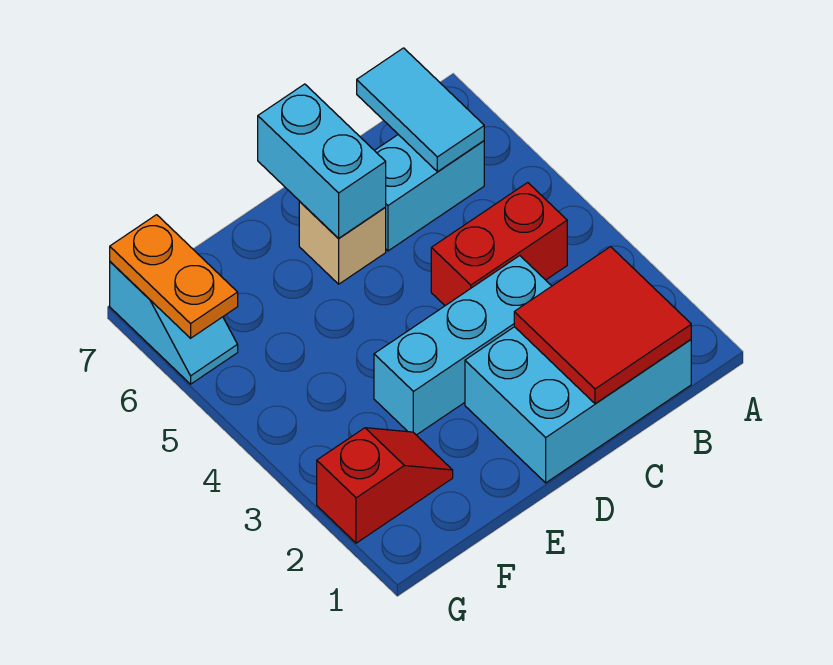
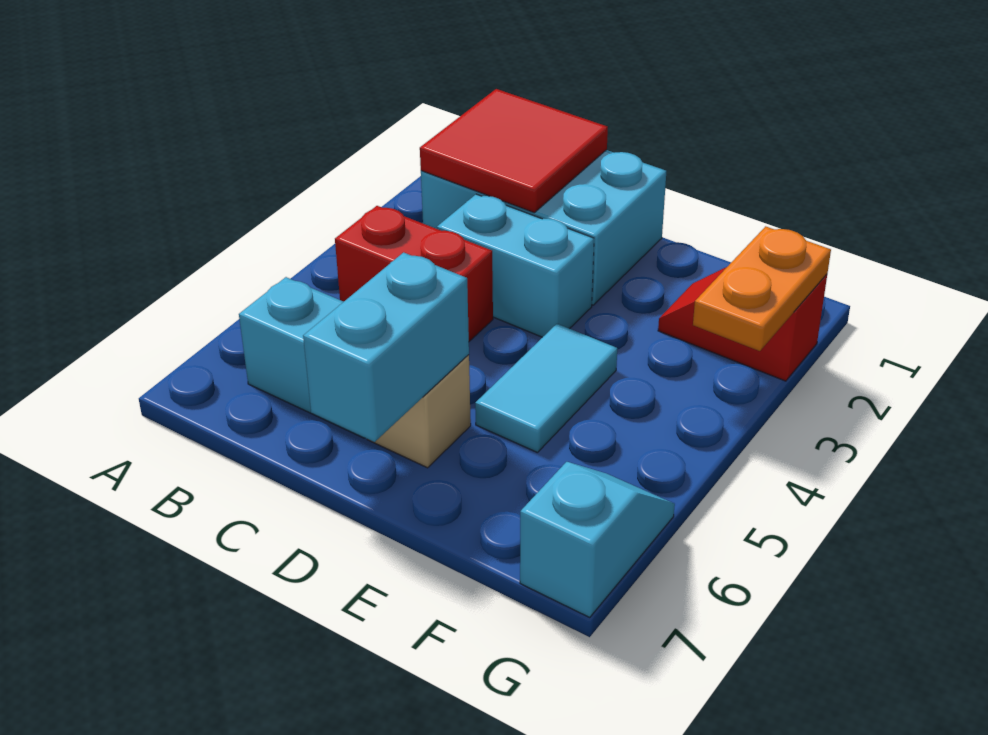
cyan 1x2 tile [357,48,484,172] -> cyan 1x2 tile moved to [475,324,617,453]
cyan 1x3 brick [374,256,551,435] -> cyan 1x2 brick [437,194,594,337]
orange 1x2 plate [110,215,238,338] -> orange 1x2 plate moved to [693,226,831,351]

